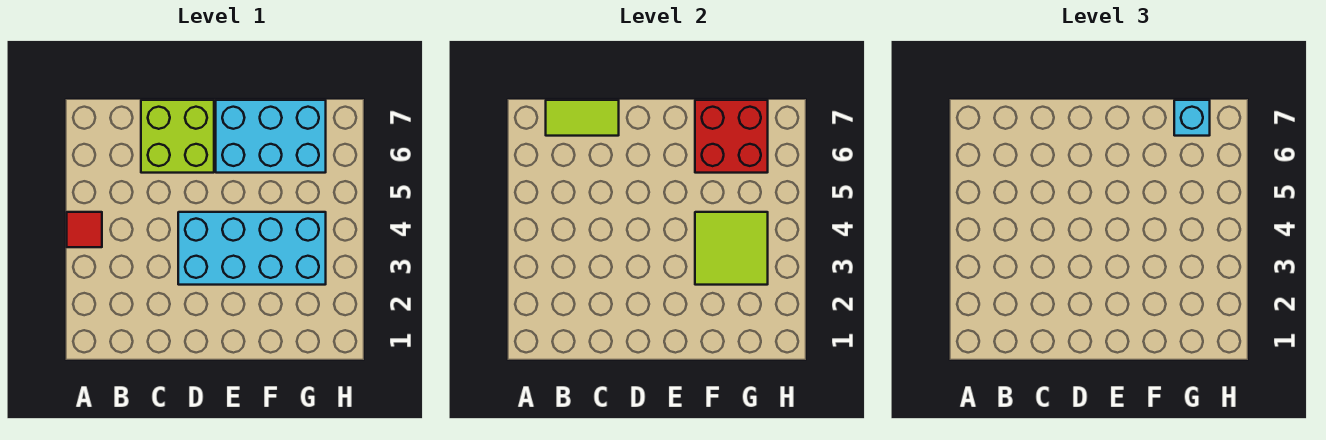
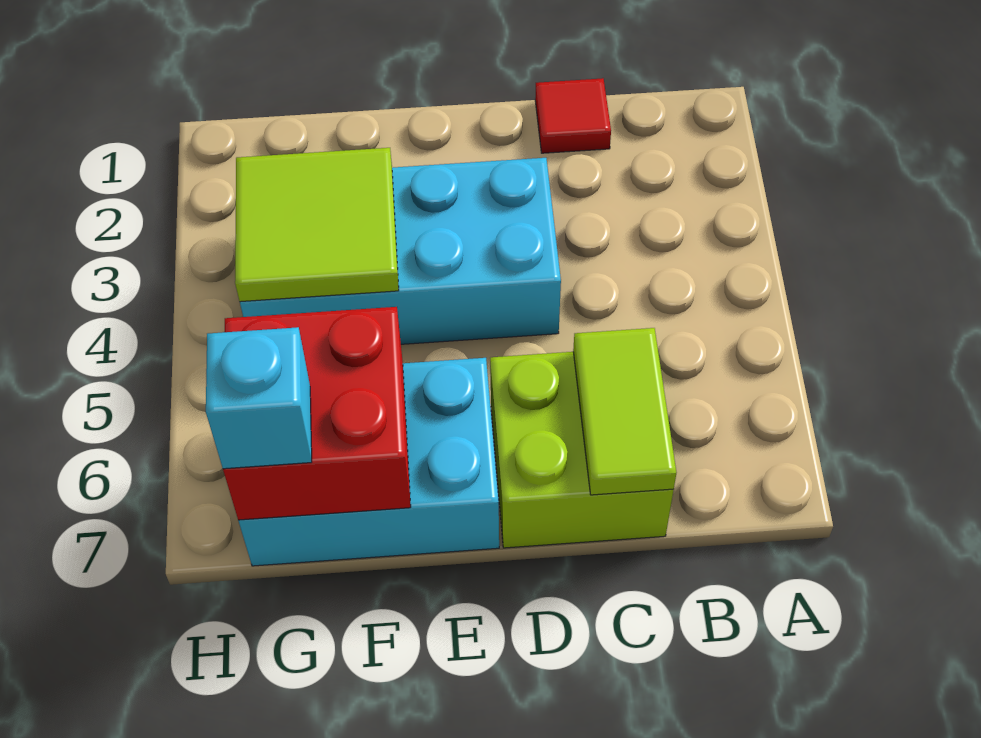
red 1x1 tile [67,212,102,247] -> red 1x1 tile moved to [535,78,611,153]
lime 1x2 tile [546,100,619,136] -> lime 1x2 tile turned to [573,328,676,495]

